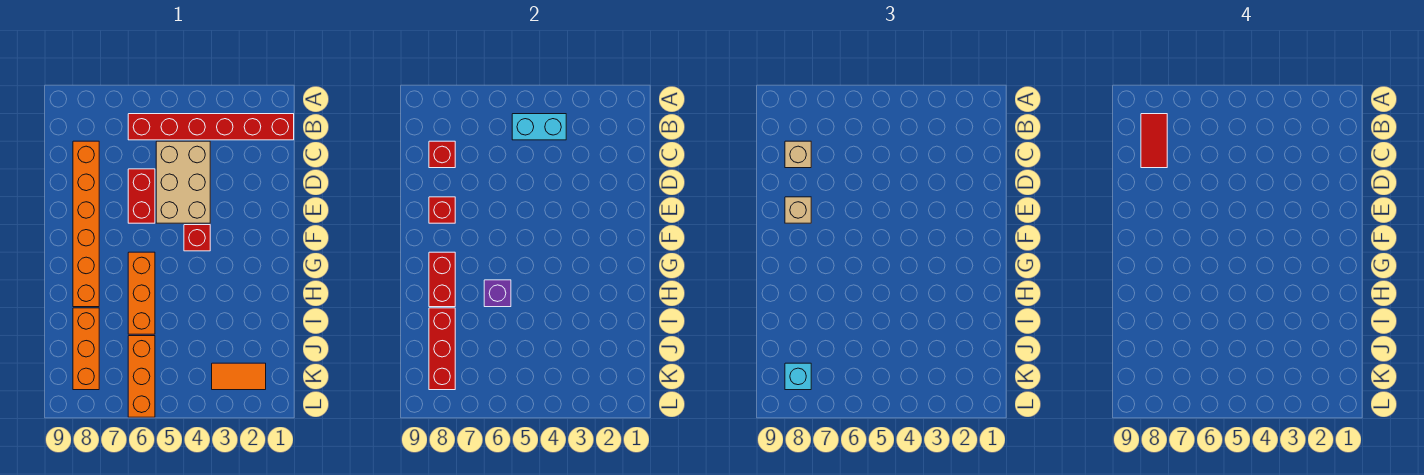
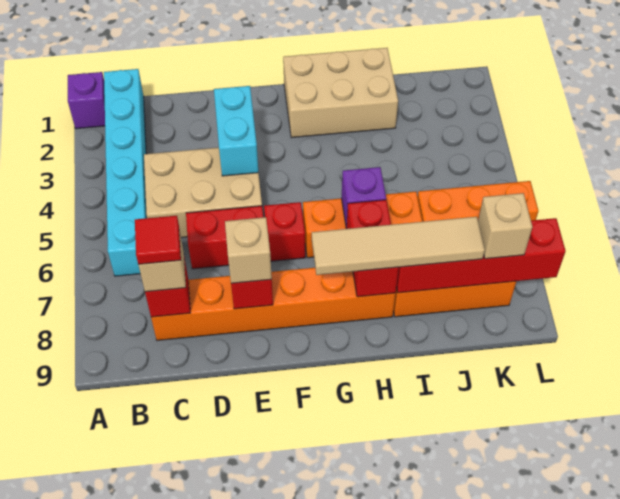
none -> purple 1x1 brick [68,72,105,129]
red 1x6 brick [128,114,294,140] -> cyan 1x6 brick [104,69,147,276]
cyan 1x2 brick [512,114,566,140] -> cyan 1x2 brick moved to [214,86,258,176]
red 1x2 tile [1141,114,1167,168] -> red 1x1 tile [135,216,181,264]
red 1x1 brick [184,225,210,251] -> red 1x1 brick moved to [264,202,305,261]
none -> tan 2x3 brick [283,48,398,138]
red 1x2 brick [429,252,455,307] -> red 1x2 brick turned to [347,200,399,297]
none -> tan 1x4 tile [312,217,485,275]
red 1x3 brick [429,308,455,390] -> red 1x4 brick [396,218,565,293]
orange 1x2 tile [212,363,266,390] -> none
cyan 1x1 brick [785,363,811,390] -> tan 1x1 brick [478,193,532,259]

